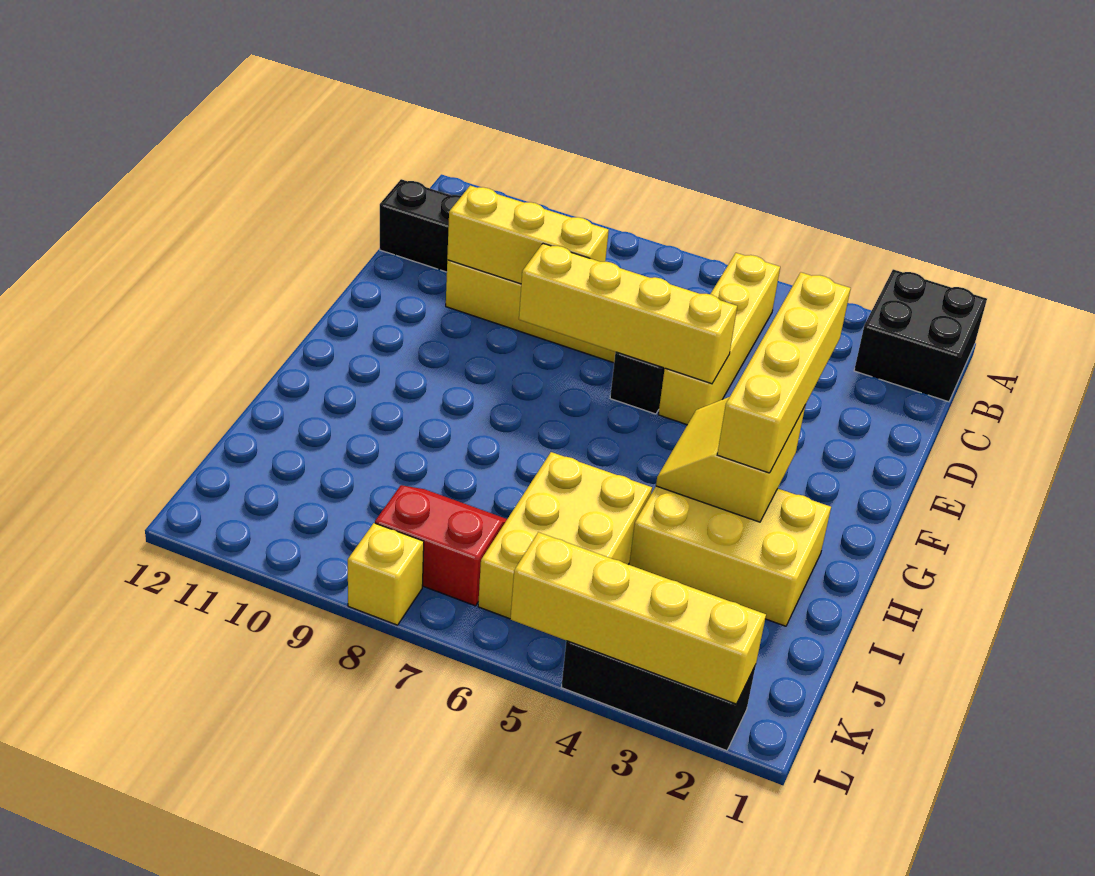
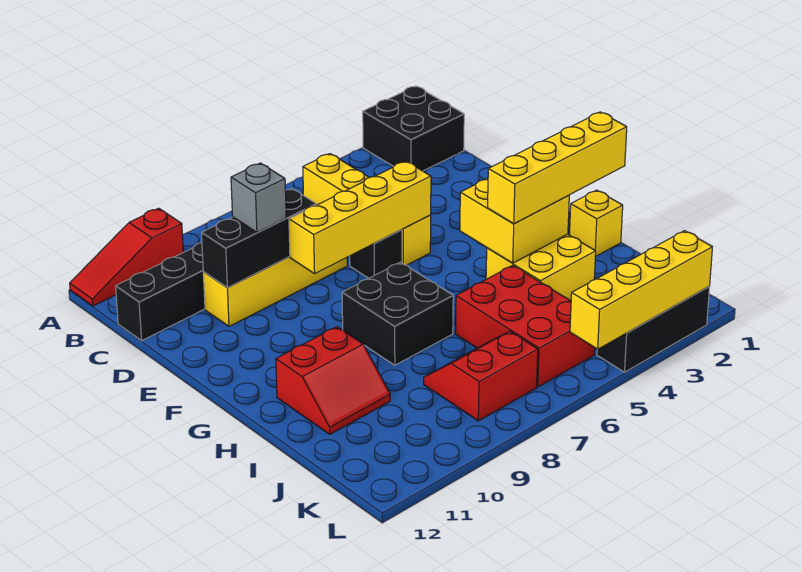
none -> red 1x3 slope [70,208,183,306]
yellow 1x3 brick [447,186,609,284] -> black 1x3 brick [202,189,316,288]
none -> grey 1x1 brick [231,163,286,232]
yellow 1x4 brick [717,272,851,473] -> yellow 1x4 brick turned to [488,112,627,224]
yellow 2x2 slope [656,397,805,522] -> yellow 2x2 brick [460,178,569,263]
none -> black 2x2 brick [342,262,453,365]
yellow 2x3 brick [629,486,831,626] -> yellow 2x2 brick [486,234,596,301]
none -> red 2x2 slope [276,327,390,434]
yellow 2x3 brick [478,452,652,619] -> red 2x3 brick [455,265,595,387]
yellow 1x1 brick [348,523,424,625] -> yellow 1x1 brick moved to [569,190,623,257]

